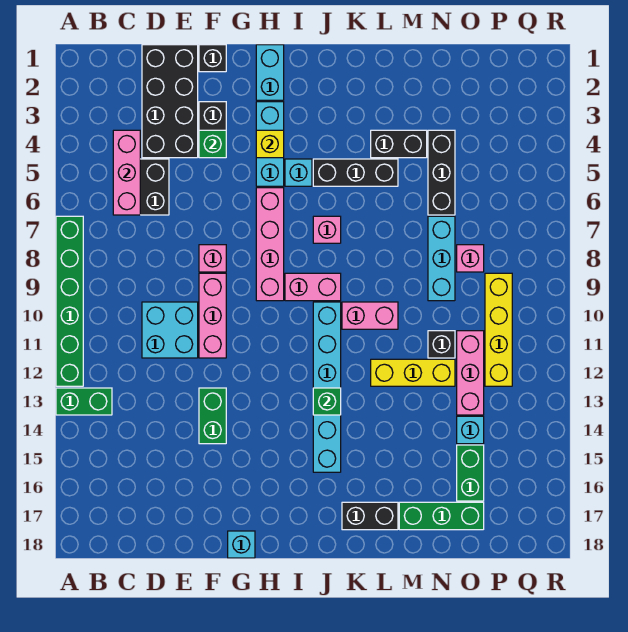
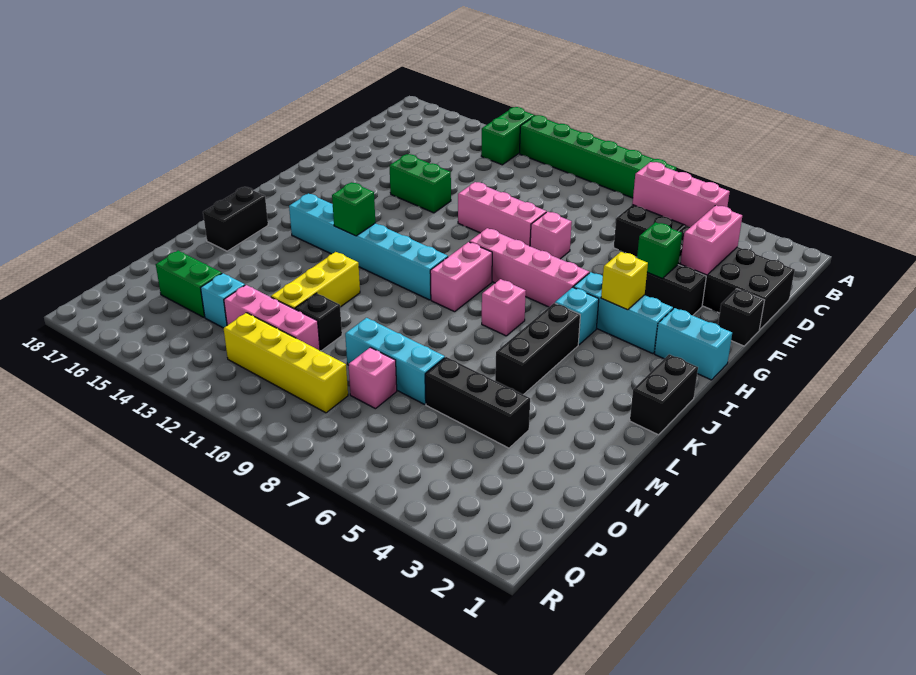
cyan 2x2 brick [142,302,198,358] -> none
cyan 1x1 brick [228,531,255,558] -> none
pink 1x2 brick [342,302,398,329] -> pink 1x2 brick moved to [680,205,742,275]
black 1x2 brick [371,130,427,158] -> black 1x2 brick moved to [630,354,698,435]
green 1x3 brick [399,502,484,530] -> none

